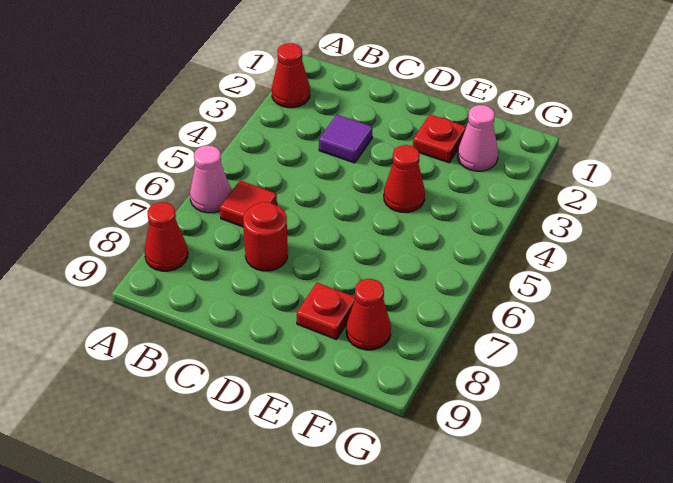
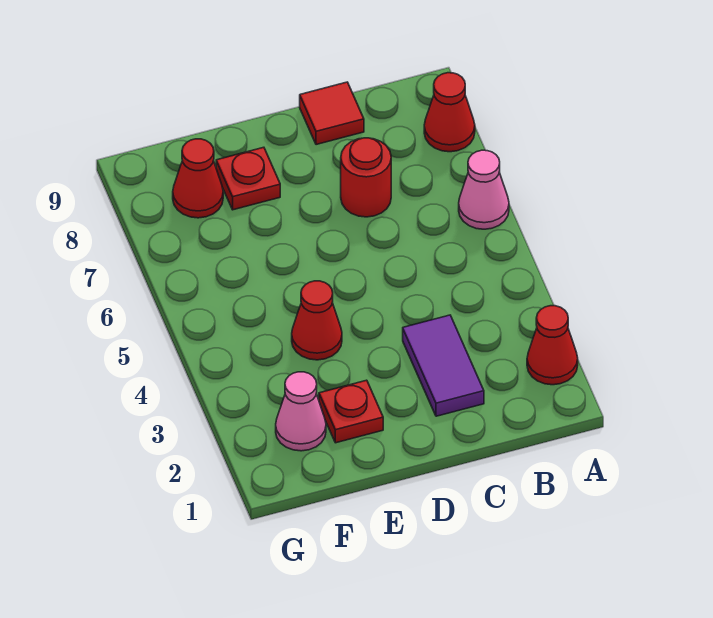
red 1x1 tile [220,181,277,227] -> red 1x1 tile moved to [300,82,364,145]
purple 1x1 tile [319,115,372,163] -> purple 1x2 tile [403,315,484,416]

